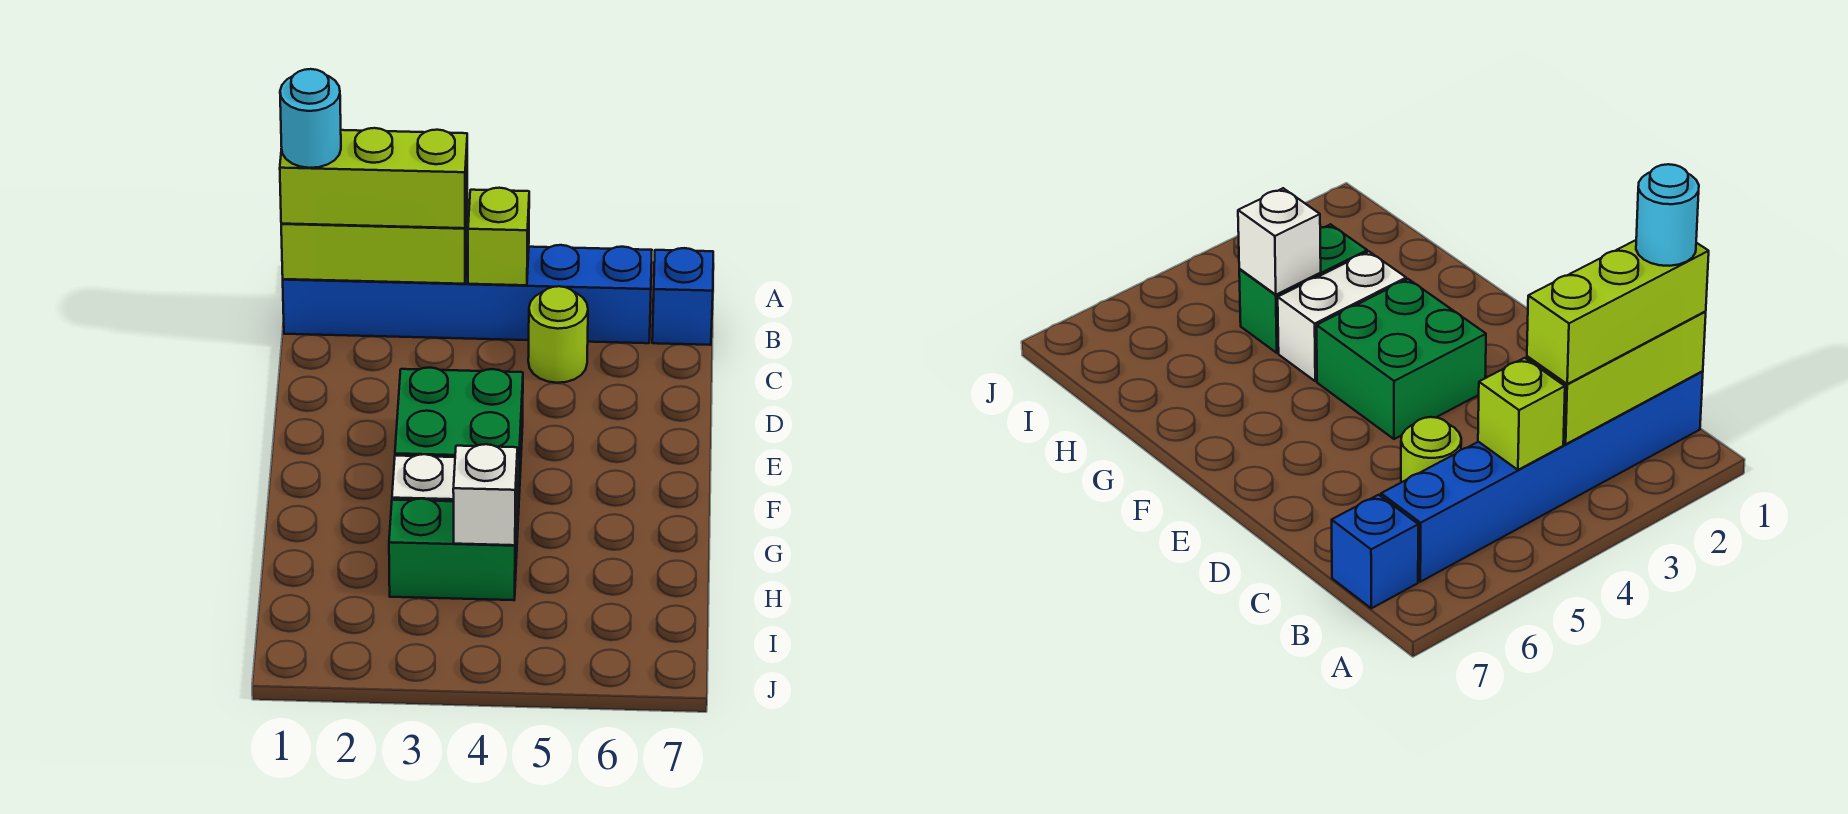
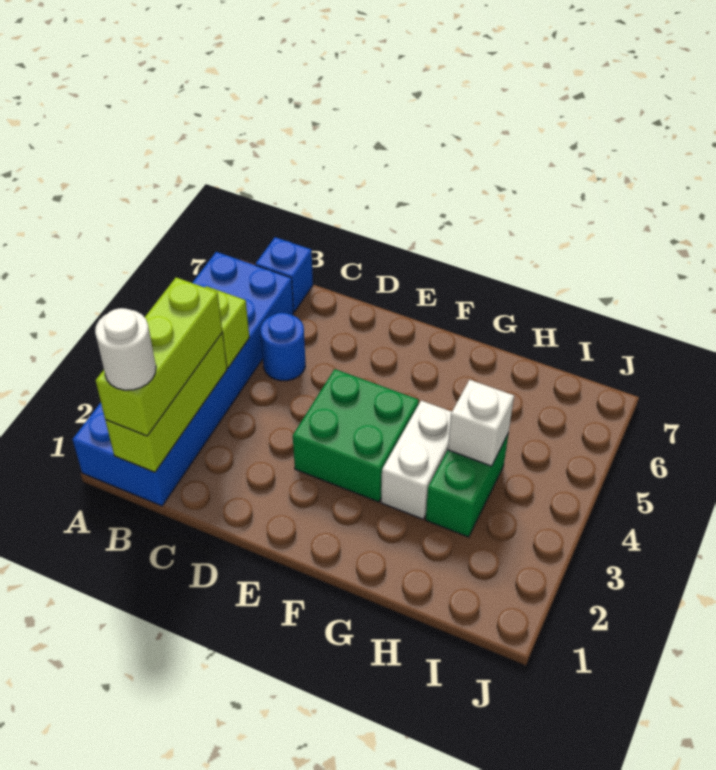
blue 1x6 brick [283,245,652,343] -> blue 2x6 brick [73,252,294,506]
cyan 1x1 round brick [280,69,341,168] -> white 1x1 round brick [95,308,156,390]
lime 1x1 round brick [528,286,588,383] -> blue 1x1 round brick [261,313,305,381]

